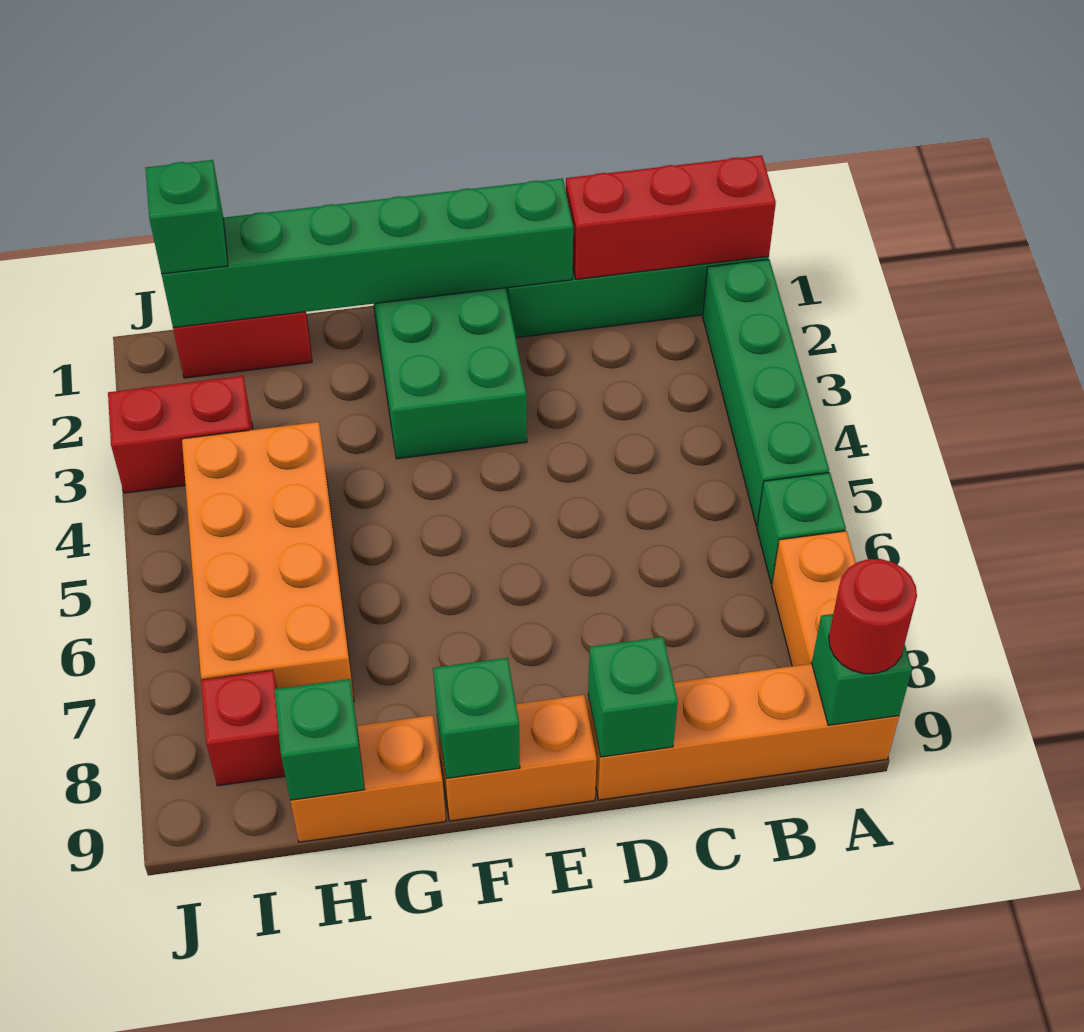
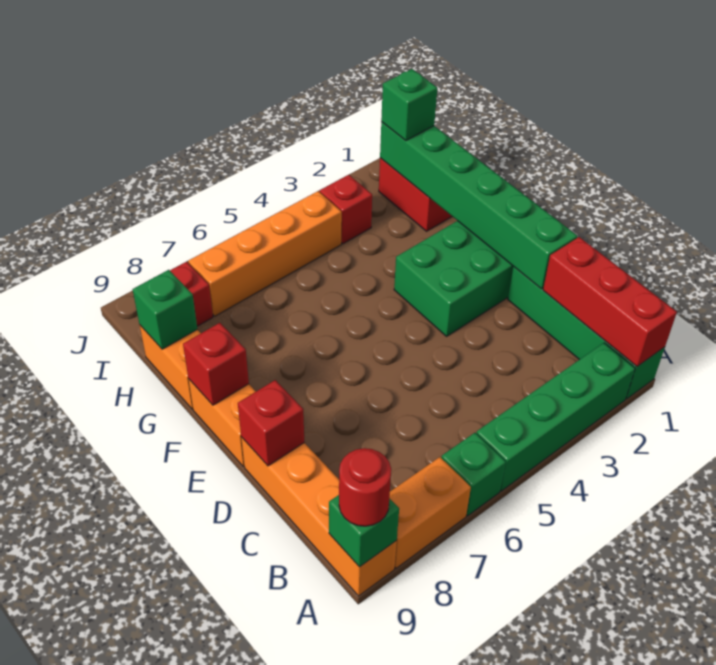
green 1x1 brick [588,637,678,757] -> red 1x1 brick [238,380,304,466]
green 1x1 brick [433,658,520,779] -> red 1x1 brick [183,323,249,405]
orange 2x4 brick [182,422,354,702] -> orange 1x4 brick [188,191,342,316]
red 1x2 brick [108,376,253,493] -> red 1x1 brick [320,175,372,244]

